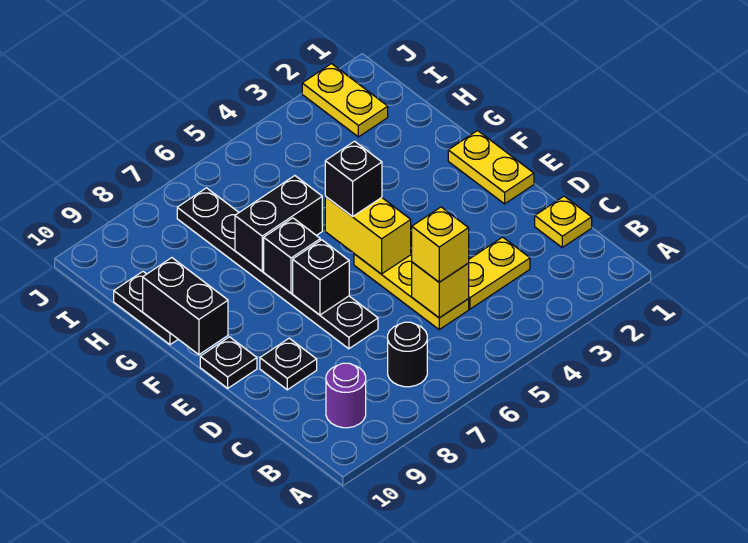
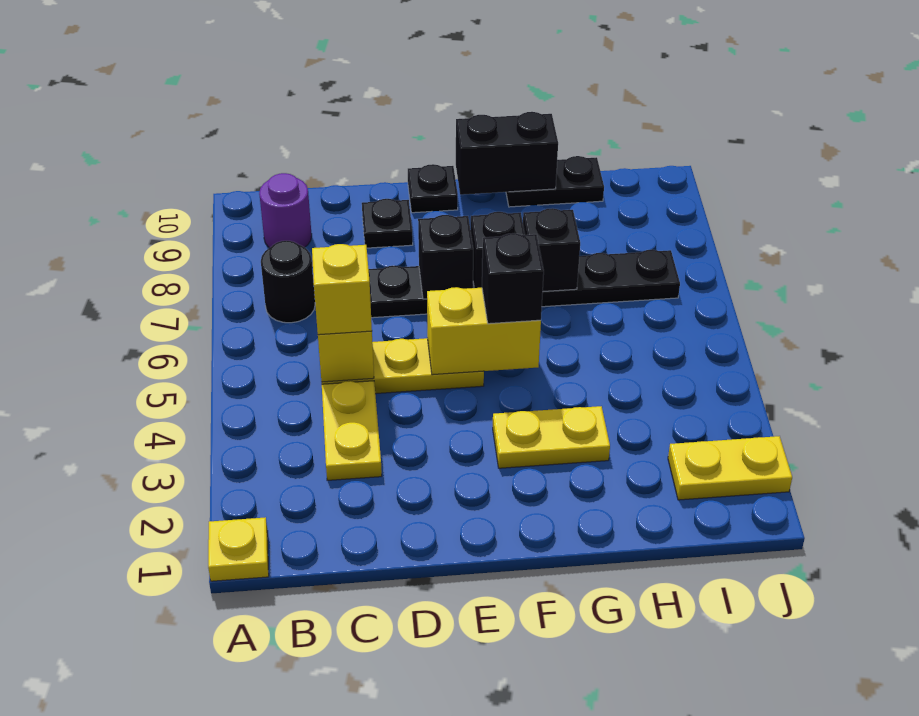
yellow 1x1 plate [535,196,592,247] -> yellow 1x1 plate moved to [208,517,269,581]
yellow 1x2 plate [448,131,534,204] -> yellow 1x2 plate moved to [493,406,610,468]
black 1x2 brick [235,176,322,271] -> black 1x1 brick [523,208,580,291]

